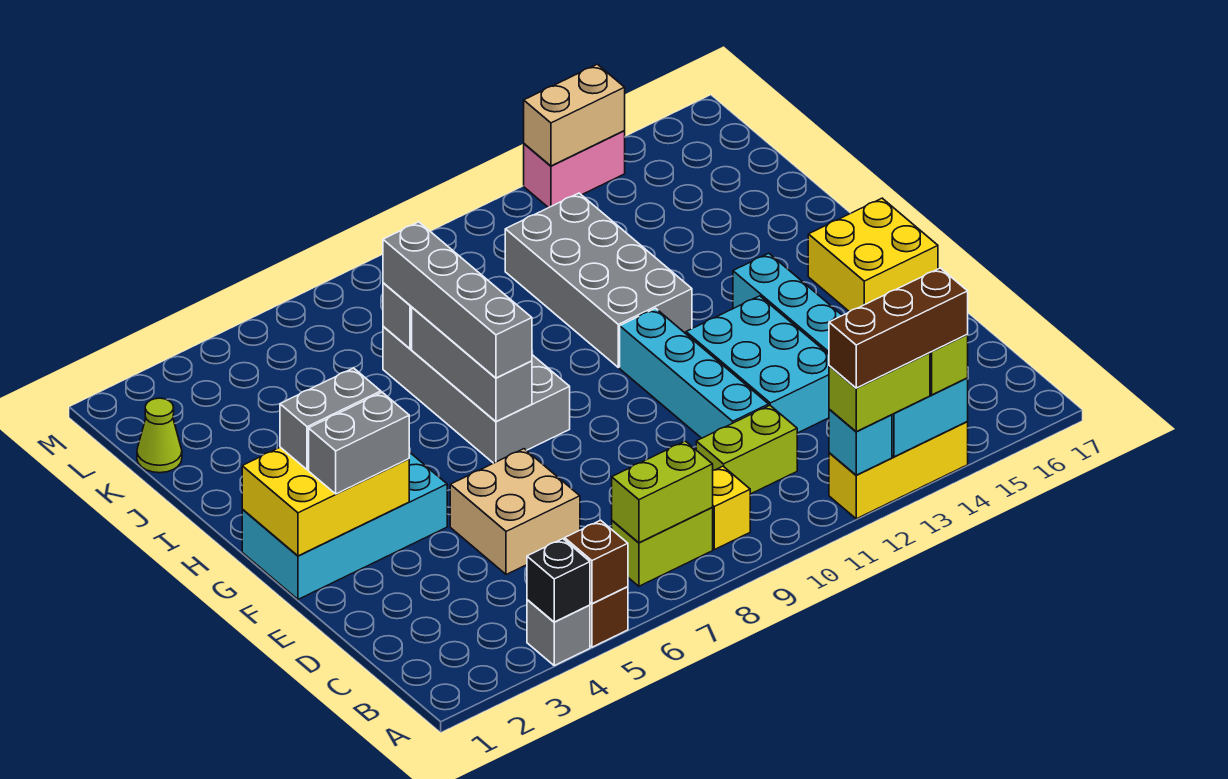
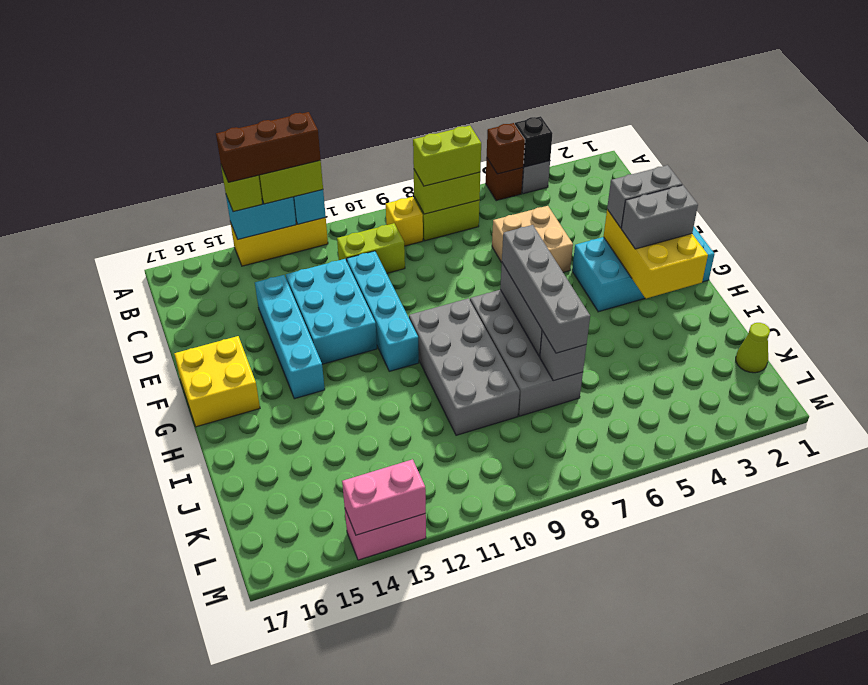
none -> lime 1x2 brick [413,126,481,186]
yellow 2x3 brick [242,447,409,556] -> yellow 2x3 brick turned to [604,209,708,298]
grey 2x4 brick [505,193,692,367] -> grey 2x4 brick moved to [409,298,520,435]
tan 1x2 brick [524,64,625,166] -> pink 1x2 brick [342,459,426,535]

